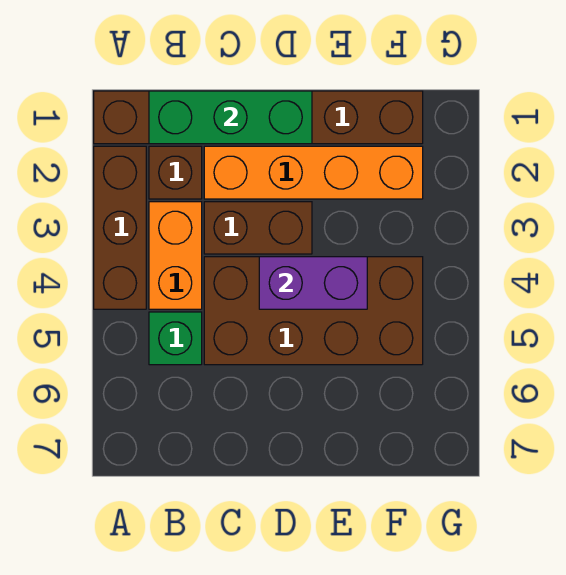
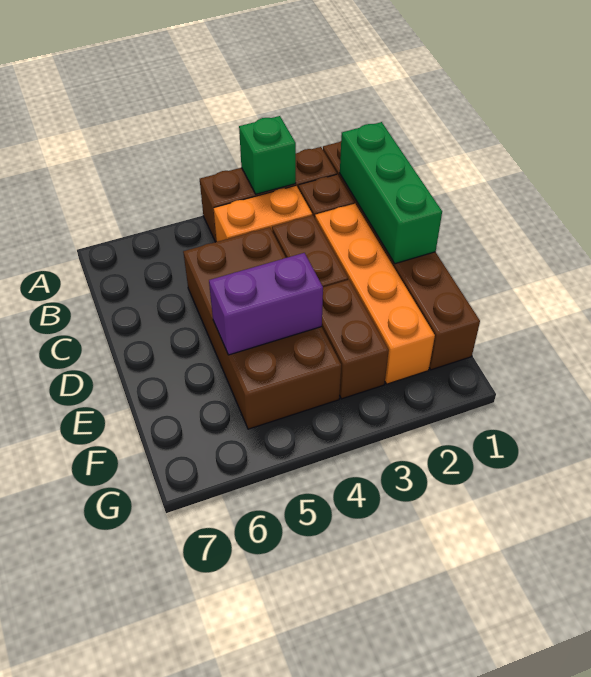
green 1x1 brick [149,312,202,365] -> green 1x1 brick moved to [239,116,296,194]
purple 1x2 brick [259,257,367,309] -> purple 1x2 brick turned to [209,253,323,355]
none -> brown 1x2 brick [322,280,389,399]

